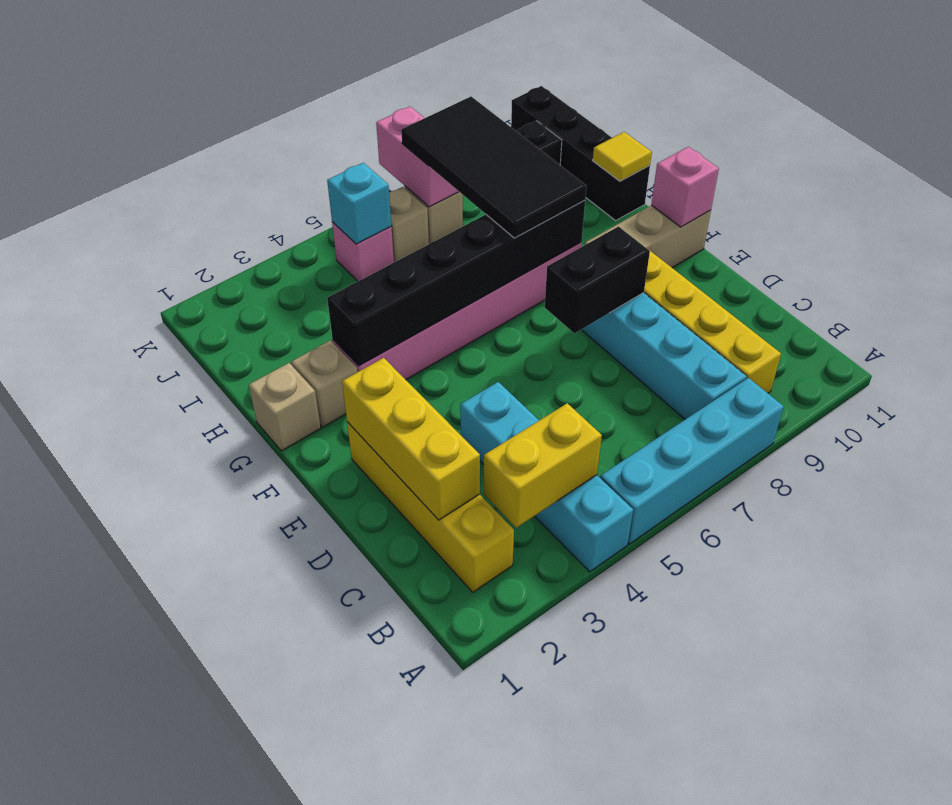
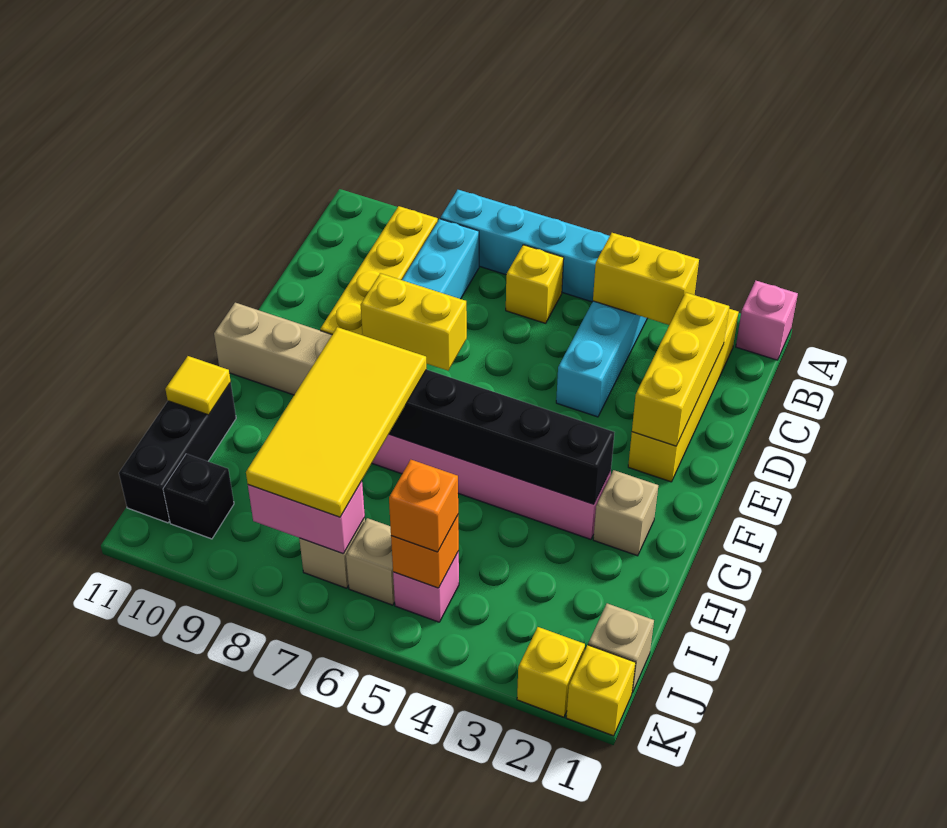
none -> yellow 1x1 brick [506,245,564,323]
black 1x2 brick [545,227,650,333] -> yellow 1x2 brick [361,273,467,371]
pink 1x1 brick [651,147,719,227] -> pink 1x1 brick moved to [736,281,798,360]
tan 1x1 brick [249,363,321,451] -> tan 1x1 brick moved to [588,603,654,693]
black 2x4 tile [401,97,587,238] -> yellow 2x4 tile [246,327,427,517]
black 1x4 brick [511,86,650,220] -> black 1x3 brick [119,383,236,523]
cyan 1x1 brick [327,163,391,244] -> orange 1x1 brick [391,515,459,588]
none -> orange 1x1 brick [389,460,458,552]
pink 1x2 brick [376,107,459,207] -> pink 1x2 brick turned to [248,481,365,554]
none -> yellow 1x1 brick [566,645,636,736]
none -> yellow 1x1 brick [517,627,585,717]

